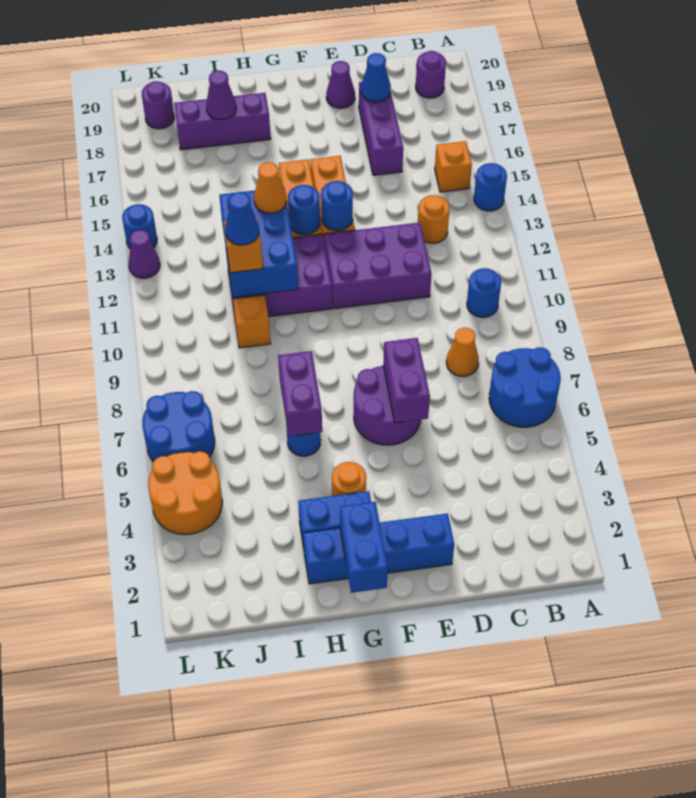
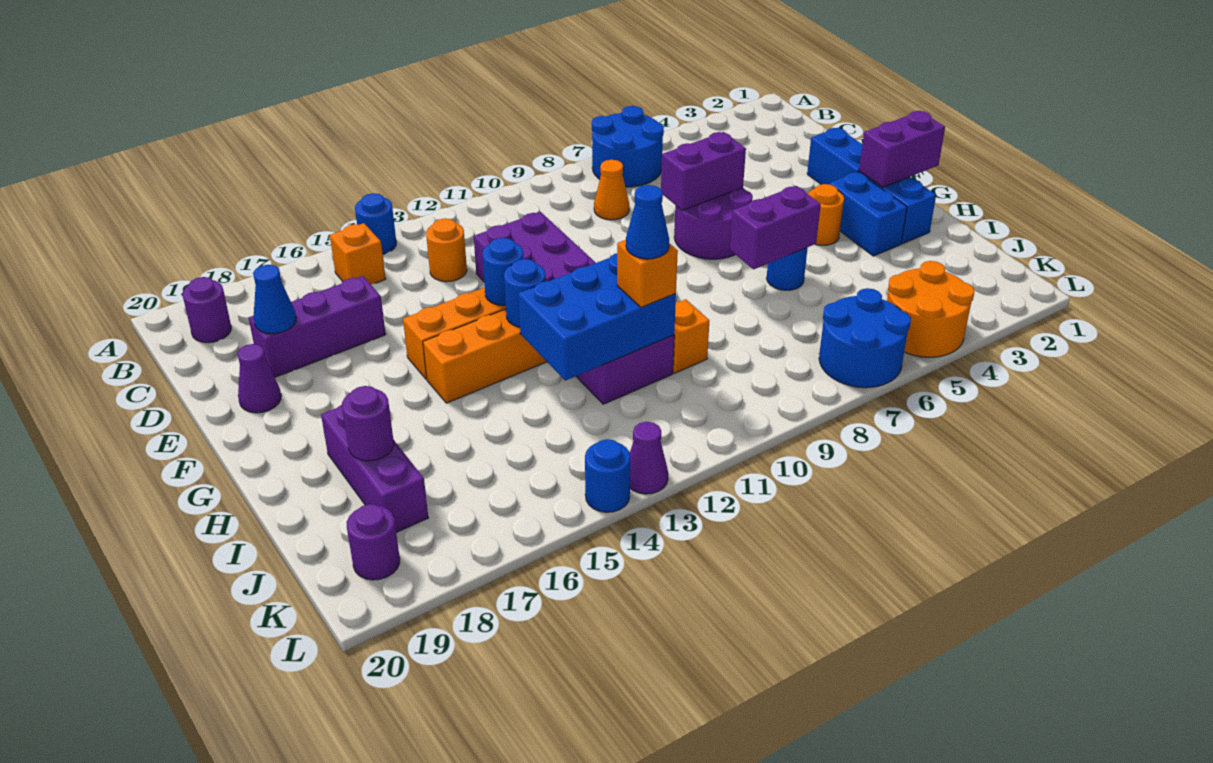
blue 1x1 round brick [467,268,501,317] -> none
blue 1x2 brick [340,502,388,593] -> purple 1x2 brick [859,111,945,187]
orange 1x1 cone [254,162,286,213] -> none
purple 1x1 cone [206,71,236,119] -> purple 1x1 round brick [342,386,394,461]

